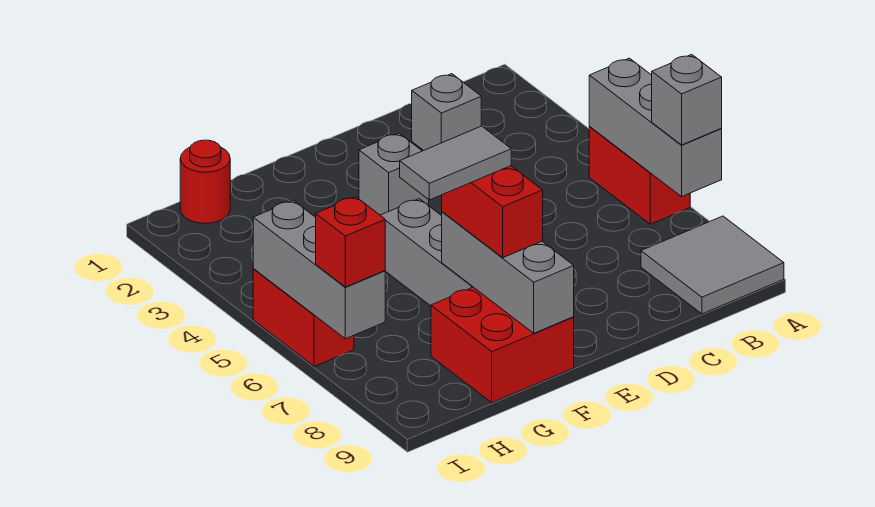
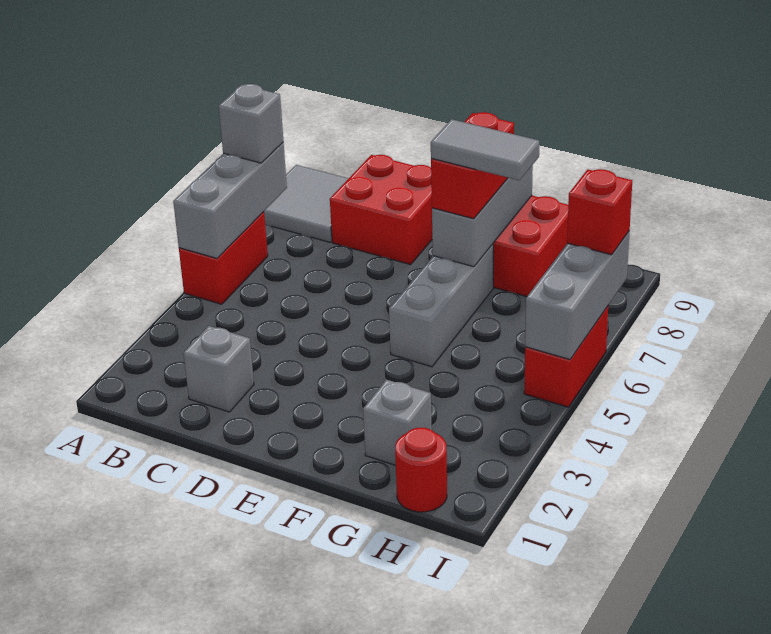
none -> red 2x2 brick [330,155,432,265]
grey 1x1 brick [359,133,429,215] -> grey 1x1 brick moved to [363,380,432,465]

